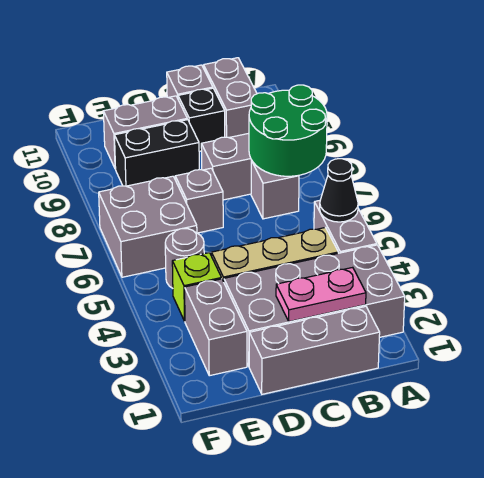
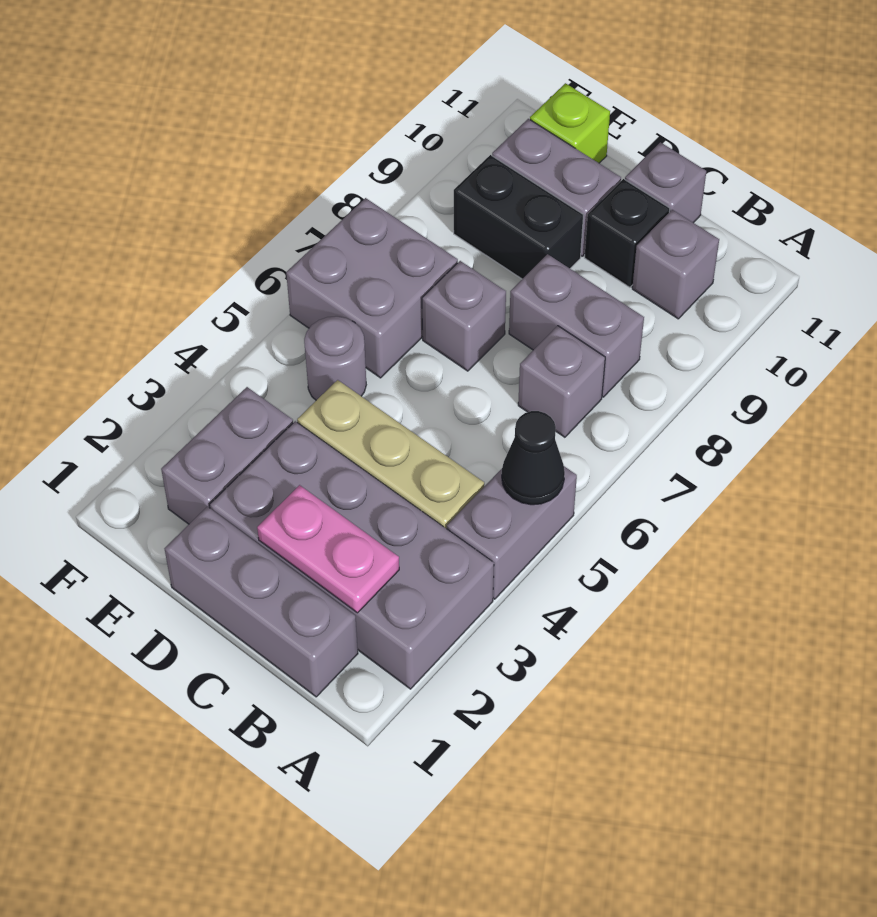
green 2x2 round brick [249,85,327,176] -> none
grey 1x2 brick [204,58,257,138] -> grey 1x1 brick [632,210,719,319]
lime 1x1 brick [172,253,221,321] -> lime 1x1 brick moved to [530,83,610,163]

